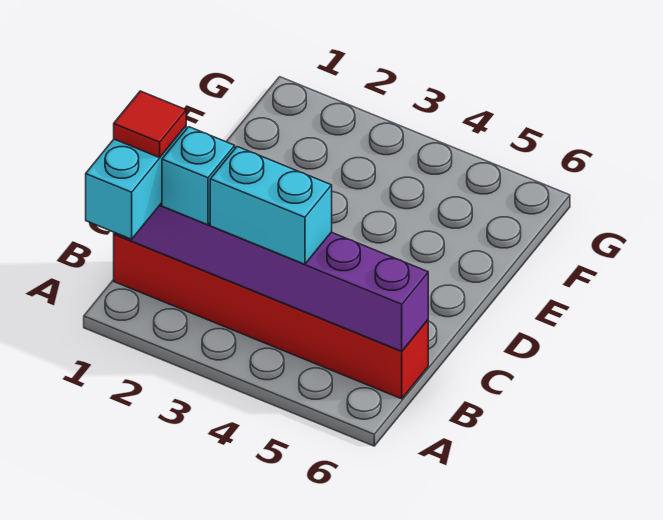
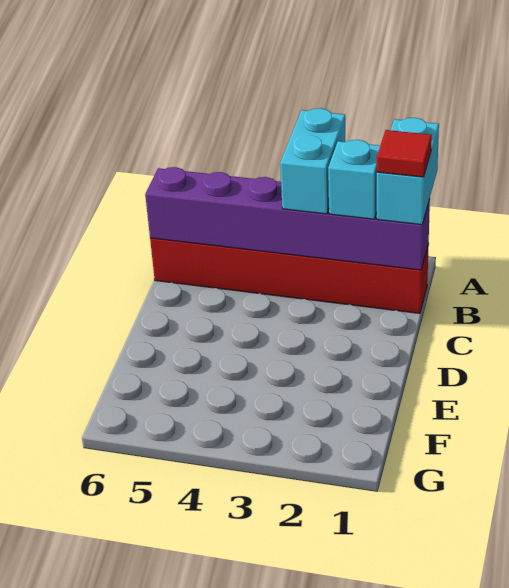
cyan 1x2 brick [210,147,332,264] -> cyan 1x2 brick turned to [280,108,345,214]

